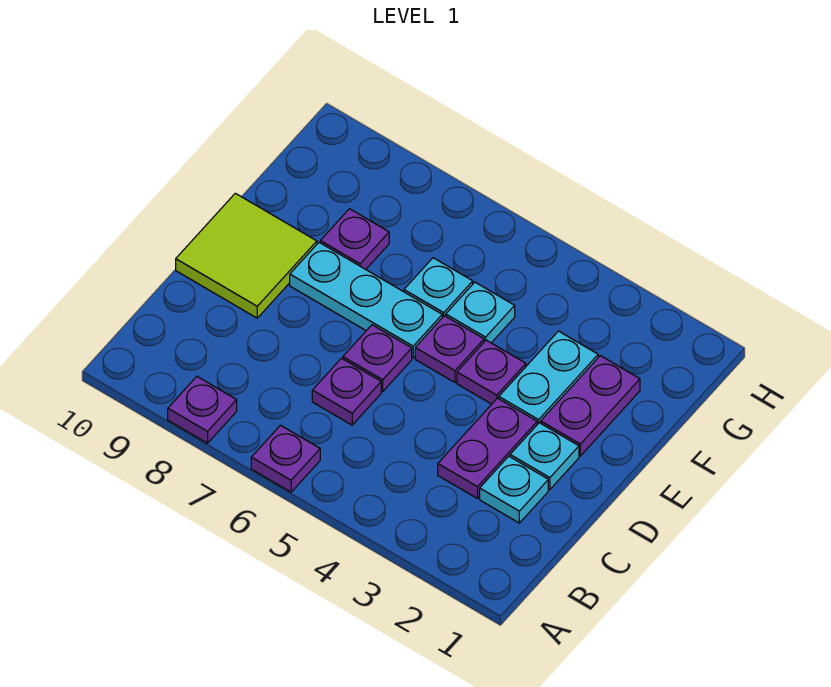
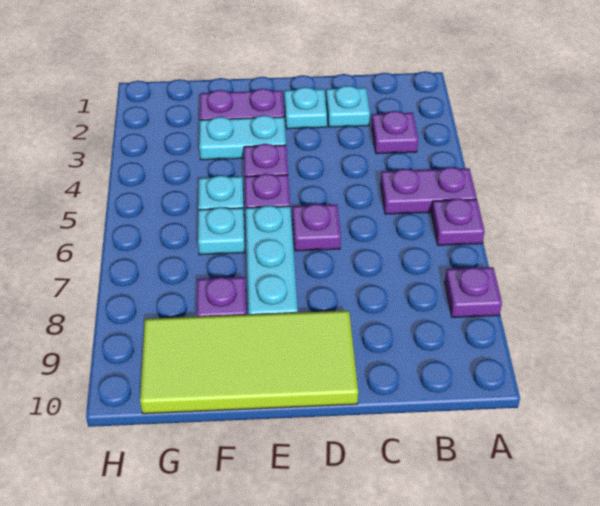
purple 1x2 plate [438,398,537,499] -> purple 1x2 plate moved to [380,167,477,214]
purple 1x1 plate [312,358,381,425] -> purple 1x1 plate moved to [372,111,418,154]
lime 2x2 tile [176,193,317,318] -> lime 2x4 tile [140,311,358,414]

